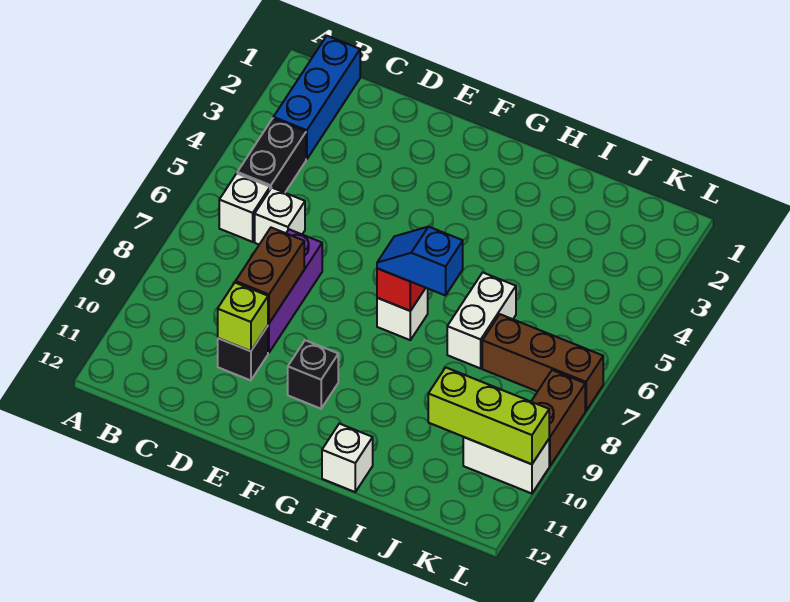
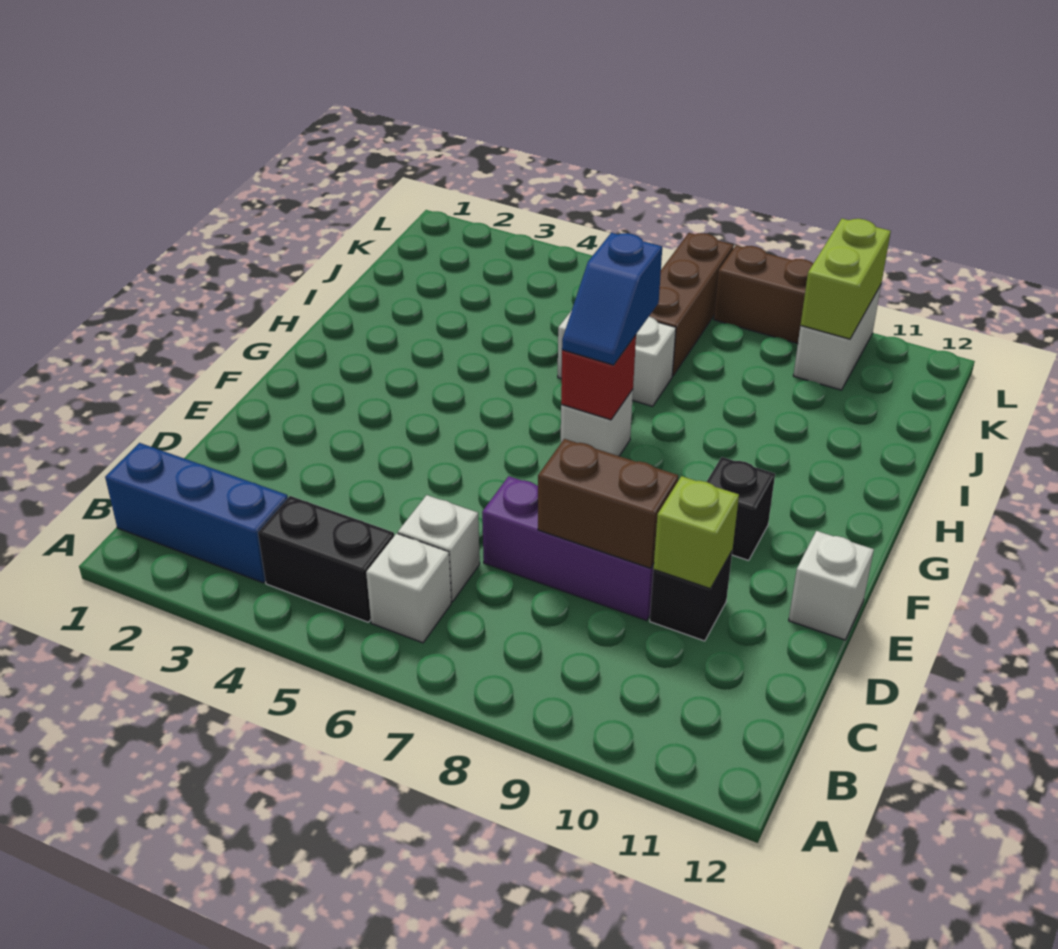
white 1x1 brick [322,424,373,492] -> white 1x1 brick moved to [789,531,874,640]
lime 1x3 brick [428,367,549,464] -> lime 1x2 brick [801,219,891,339]

